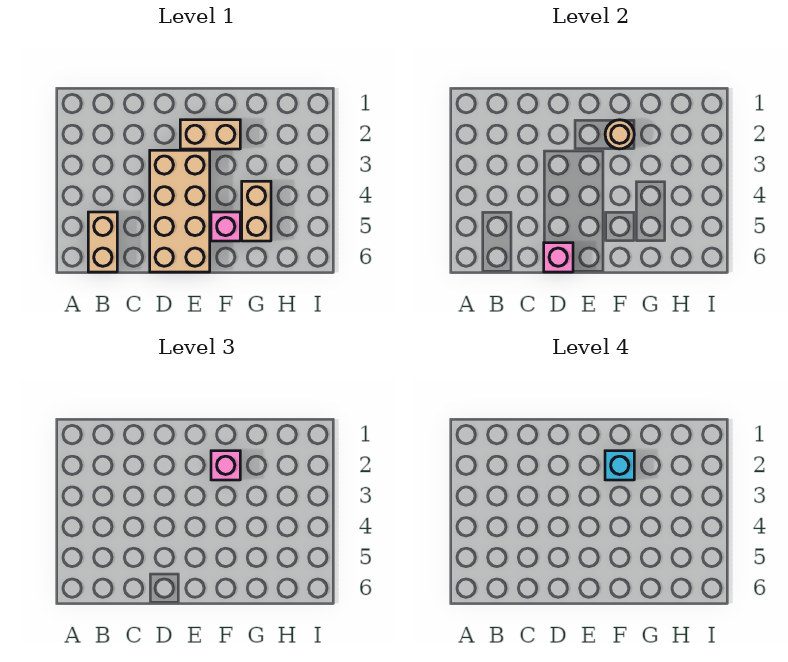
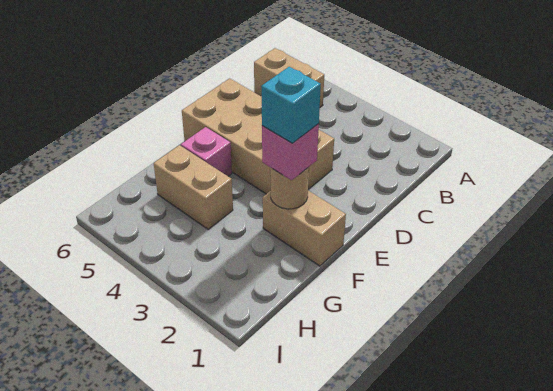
pink 1x1 brick [544,243,573,272] -> none
tan 1x2 brick [180,120,240,149] -> tan 1x2 brick turned to [263,191,346,266]

